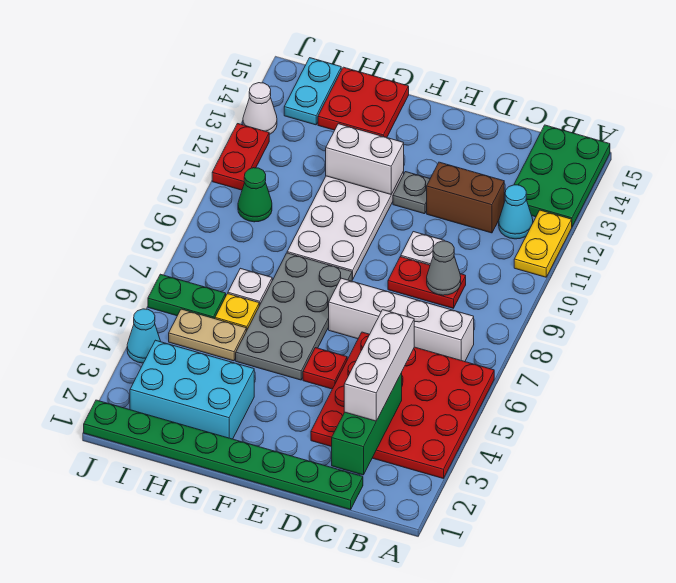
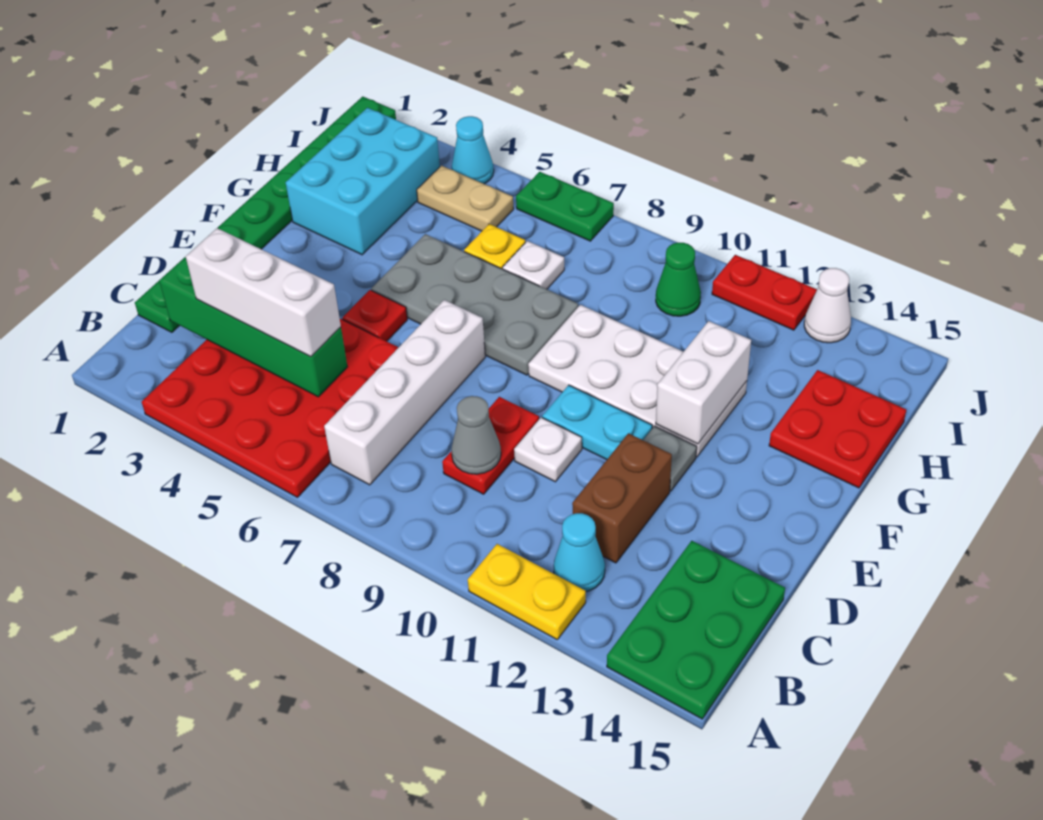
green 2x3 plate [514,125,610,227] -> green 2x3 plate turned to [607,541,785,719]
green 1x3 brick [332,373,402,475] -> green 1x4 brick [159,257,347,397]
tan 1x2 plate [169,309,246,361] -> tan 1x2 plate turned to [417,165,514,231]
green 1x2 plate [148,274,226,319] -> green 1x2 plate turned to [516,172,614,241]
cyan 1x2 plate [284,58,341,125] -> cyan 1x2 plate moved to [542,385,652,460]

